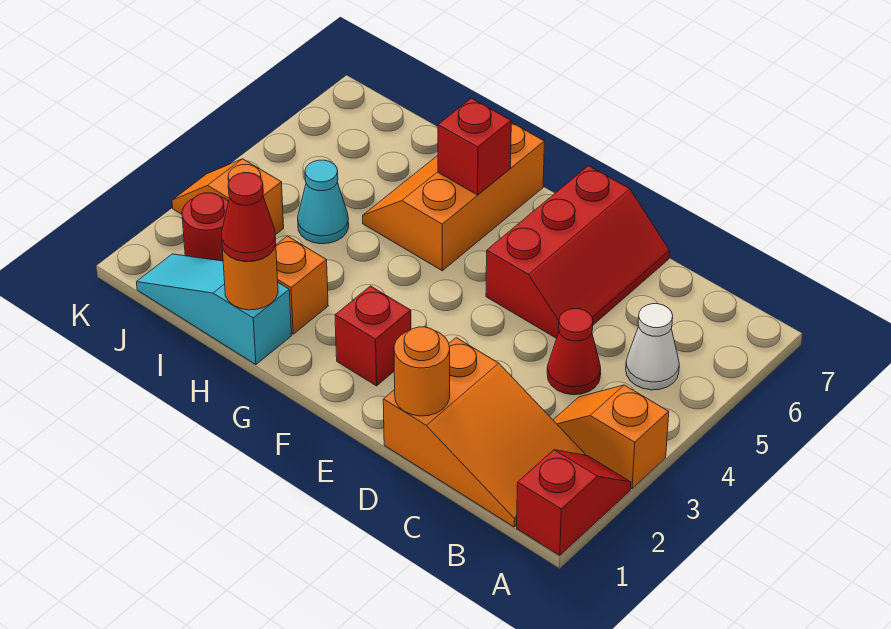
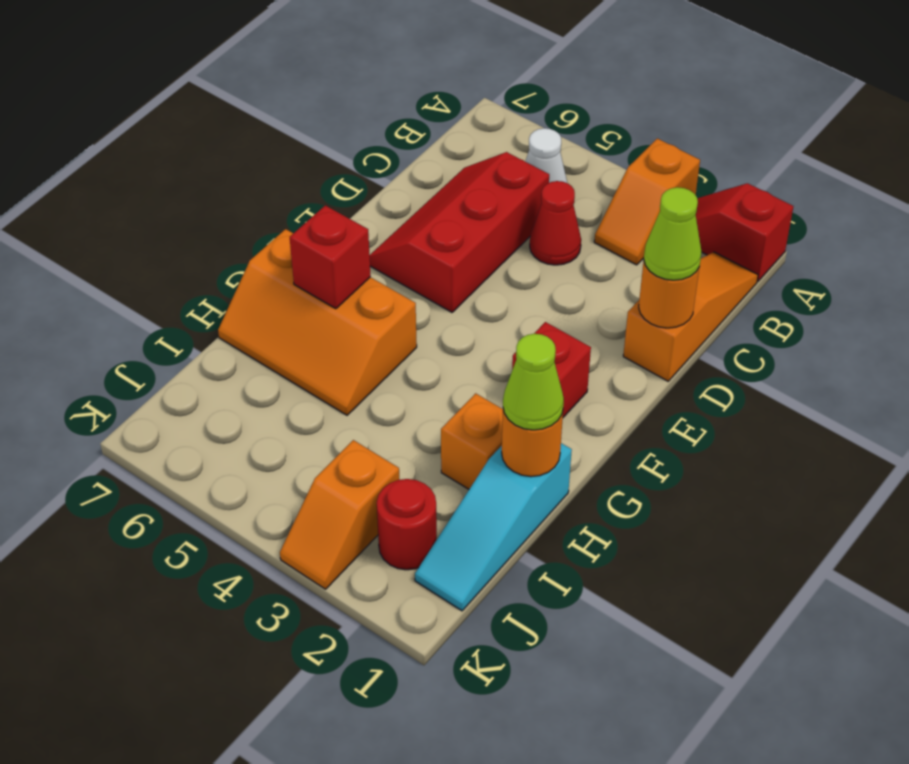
orange 2x3 slope [383,338,586,527] -> orange 1x3 slope [623,252,758,381]
none -> lime 1x1 cone [644,187,701,280]
red 2x3 slope [486,166,670,338] -> red 2x3 slope turned to [370,152,549,312]
red 1x1 cone [222,173,276,261] -> lime 1x1 cone [503,334,564,430]
cyan 1x1 cone [298,160,349,244] -> none

